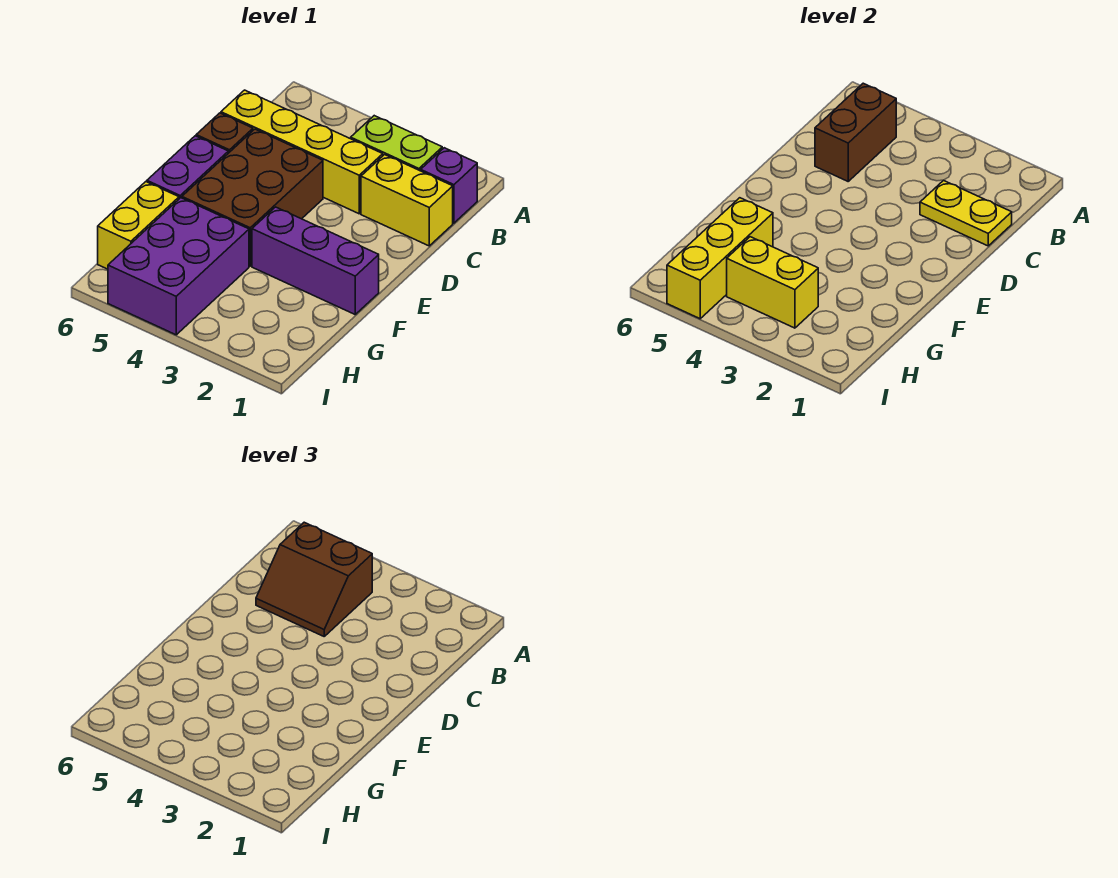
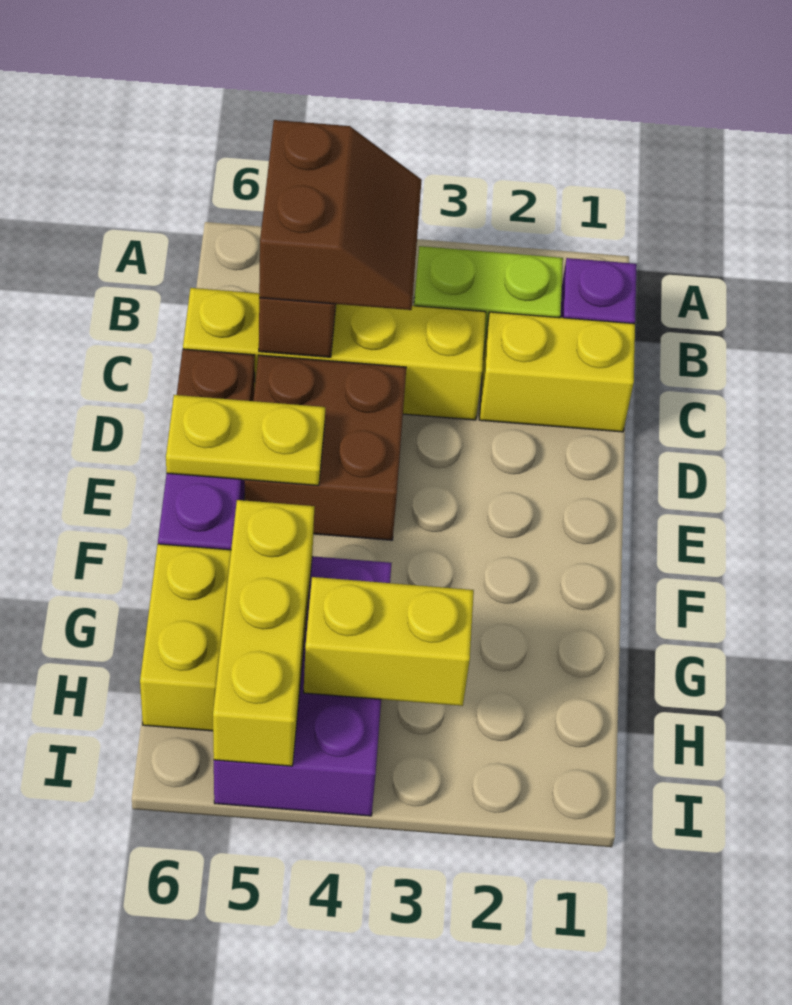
brown 2x2 slope [256,522,372,636] -> brown 2x2 slope turned to [259,120,422,310]
yellow 1x2 plate [920,180,1012,246] -> yellow 1x2 plate moved to [166,395,325,486]
brown 2x3 brick [182,129,323,266] -> brown 2x2 brick [245,355,406,540]
purple 1x3 brick [252,207,379,314] -> none

